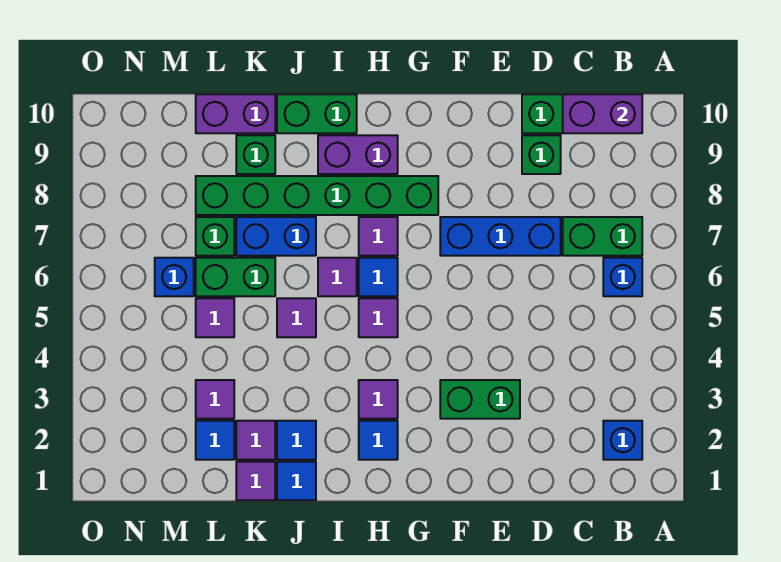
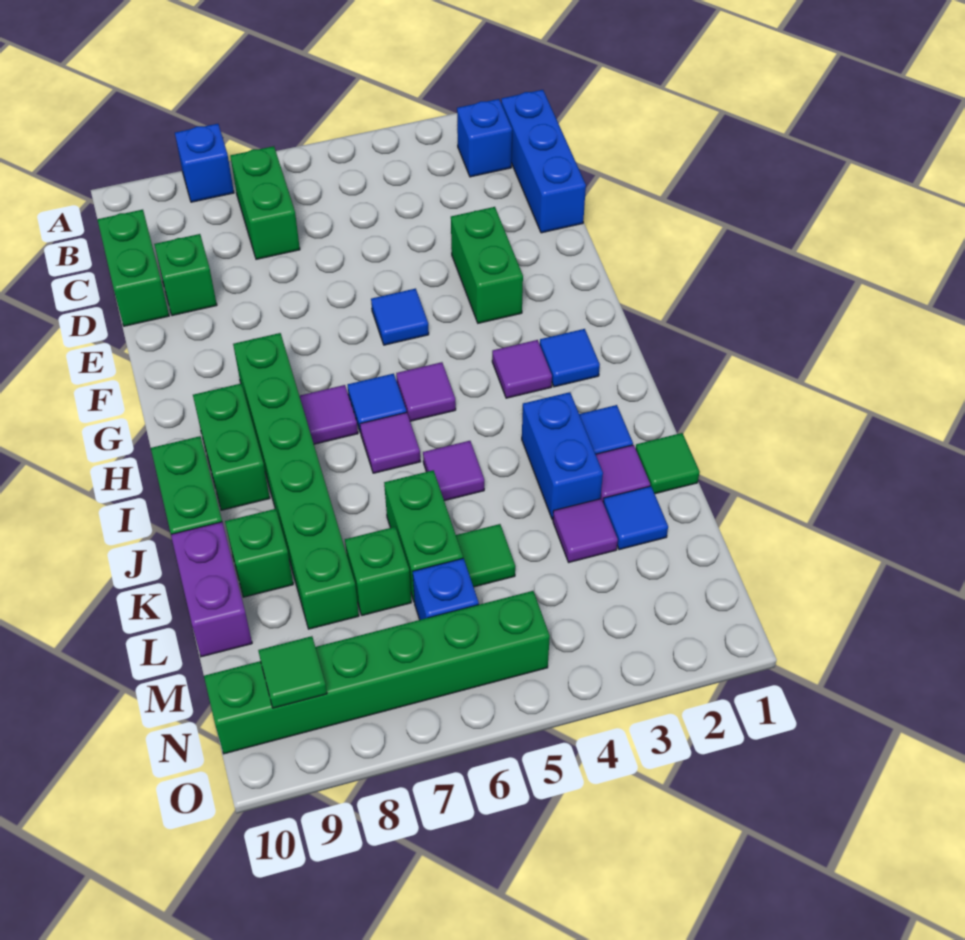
blue 1x1 brick [603,258,642,296] -> blue 1x1 brick moved to [175,124,234,202]
purple 1x2 brick [563,94,642,133] -> none
blue 1x3 brick [440,217,561,256] -> blue 1x3 brick moved to [501,90,586,233]
purple 1x2 brick [318,135,398,174] -> green 1x2 brick [193,384,270,510]
blue 1x1 tile [277,462,316,500] -> blue 1x1 tile moved to [371,289,429,345]
blue 1x2 brick [236,217,316,256] -> blue 1x2 brick moved to [522,392,603,520]
purple 1x1 tile [236,462,275,500] -> green 1x1 tile [636,433,700,494]
purple 1x1 tile [196,298,234,337] -> green 1x1 tile [456,524,515,587]
none -> green 1x6 brick [204,591,550,754]
none -> green 1x1 tile [258,636,327,708]

